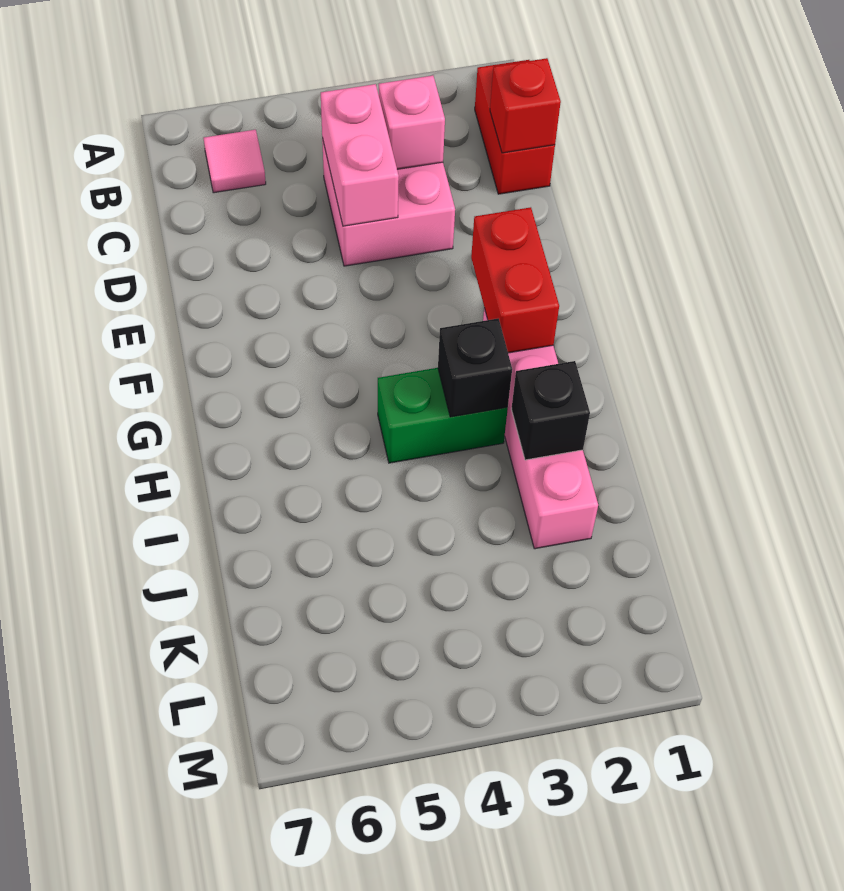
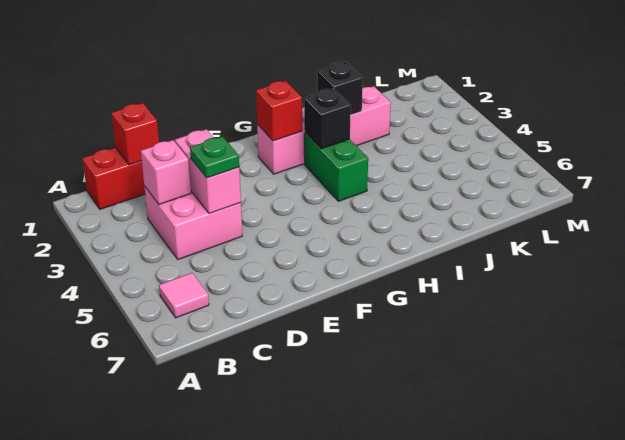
pink 1x2 brick [321,84,399,226] -> pink 1x2 brick turned to [175,129,241,214]
none -> green 1x1 plate [190,136,240,178]
red 1x2 brick [471,207,559,353] -> red 1x1 brick [256,81,302,141]

